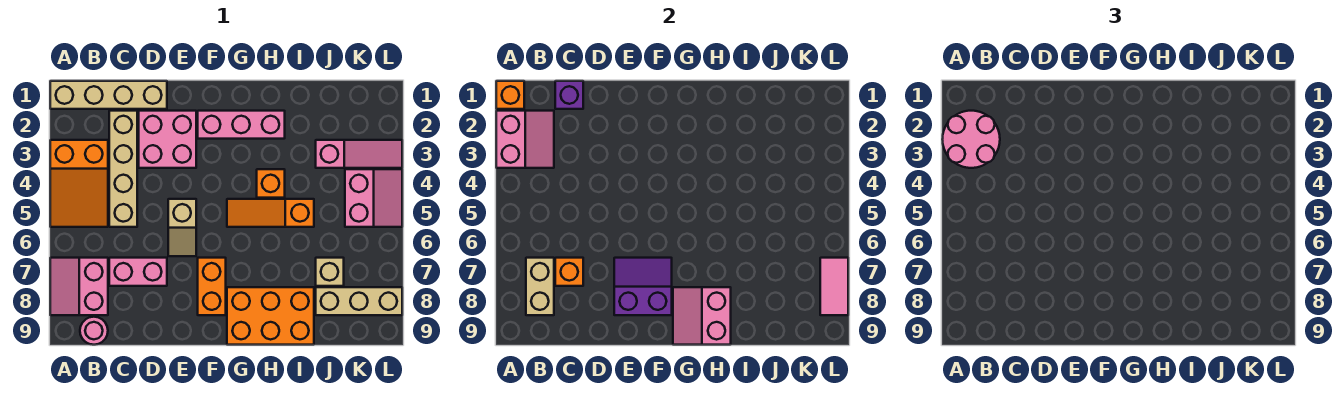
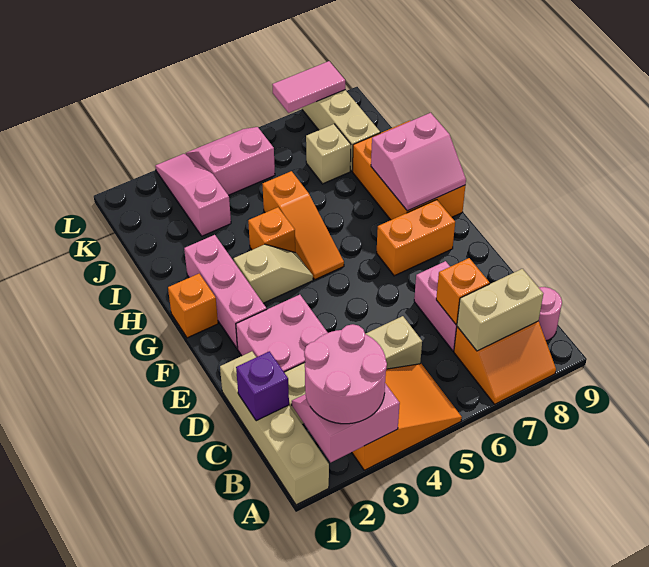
orange 1x1 brick [496,81,524,109] -> orange 1x1 brick moved to [168,274,218,338]
pink 2x2 slope [50,258,108,315] -> orange 2x2 slope [454,321,556,404]
tan 1x2 slope [168,199,196,256] -> tan 1x2 slope moved to [234,244,313,303]
purple 2x2 slope [614,258,672,315] -> none

